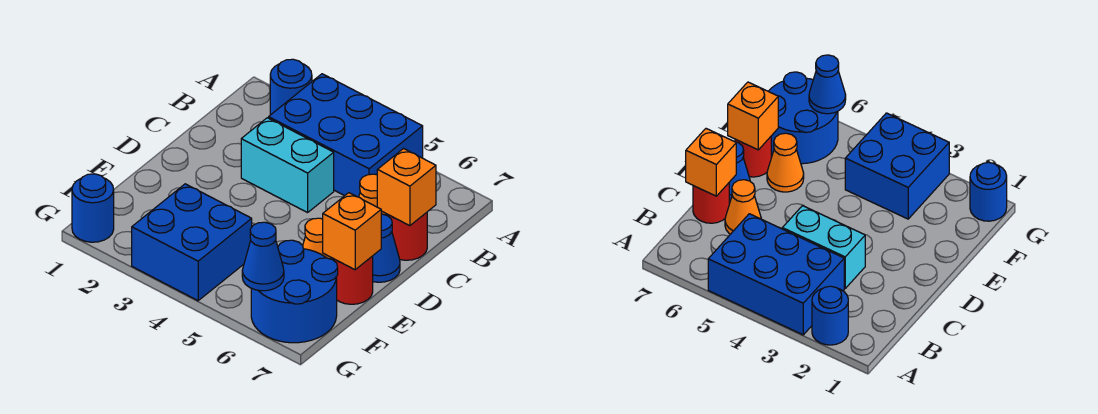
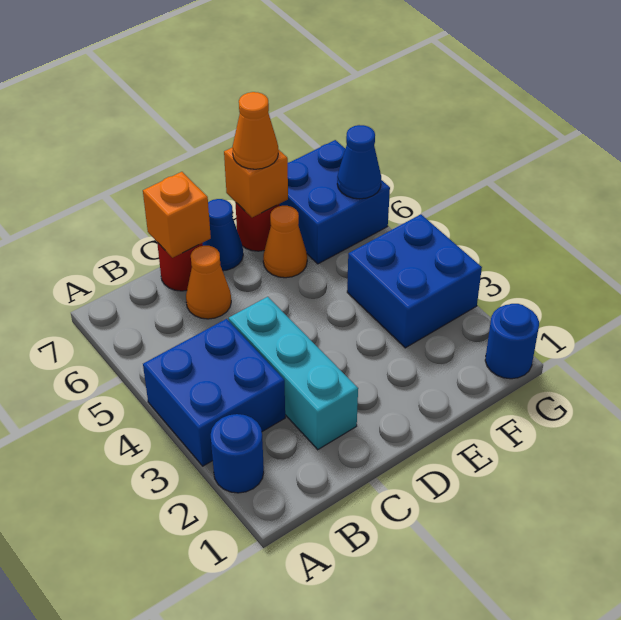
blue 2x3 brick [269,74,423,197] -> blue 2x2 brick [143,319,285,466]
cyan 1x2 brick [241,118,334,213] -> cyan 1x3 brick [229,297,358,450]
none -> orange 1x1 cone [232,92,278,169]
blue 2x2 round brick [251,240,338,343] -> blue 2x2 brick [280,140,390,264]

